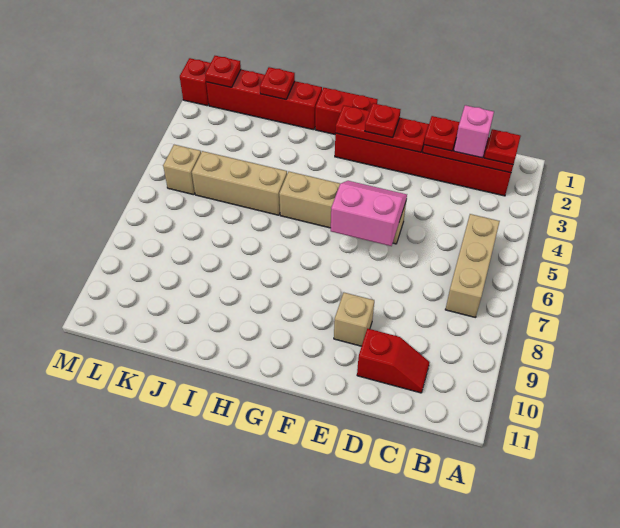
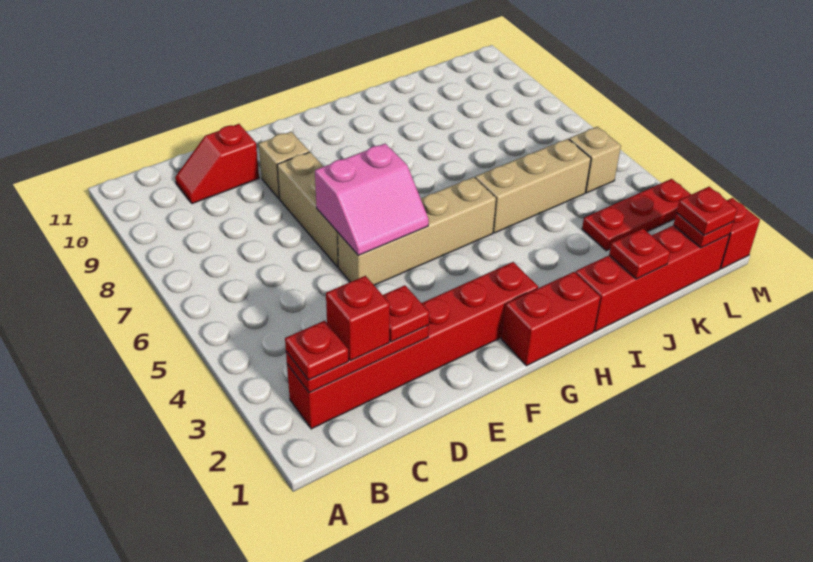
tan 1x3 brick [445,214,500,318] -> tan 1x3 brick moved to [277,152,338,267]
pink 1x1 brick [454,105,494,158] -> red 1x1 brick [326,276,390,361]
red 1x3 plate [335,105,429,152] -> red 1x3 plate moved to [582,179,691,251]
red 1x1 plate [365,103,401,138] -> red 1x1 plate moved to [676,187,737,235]

